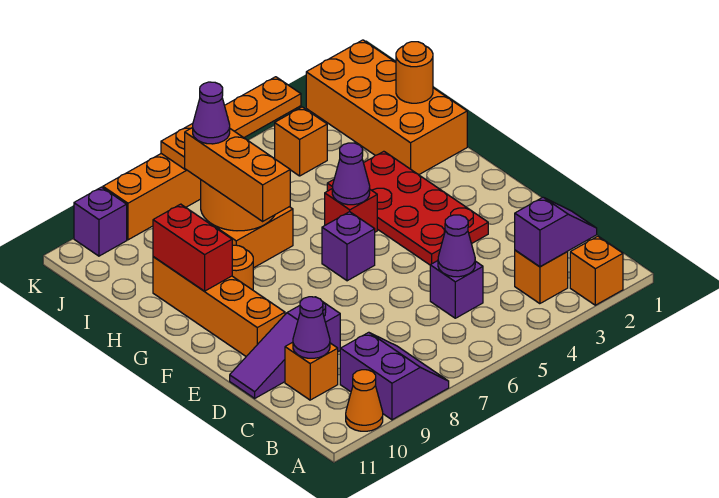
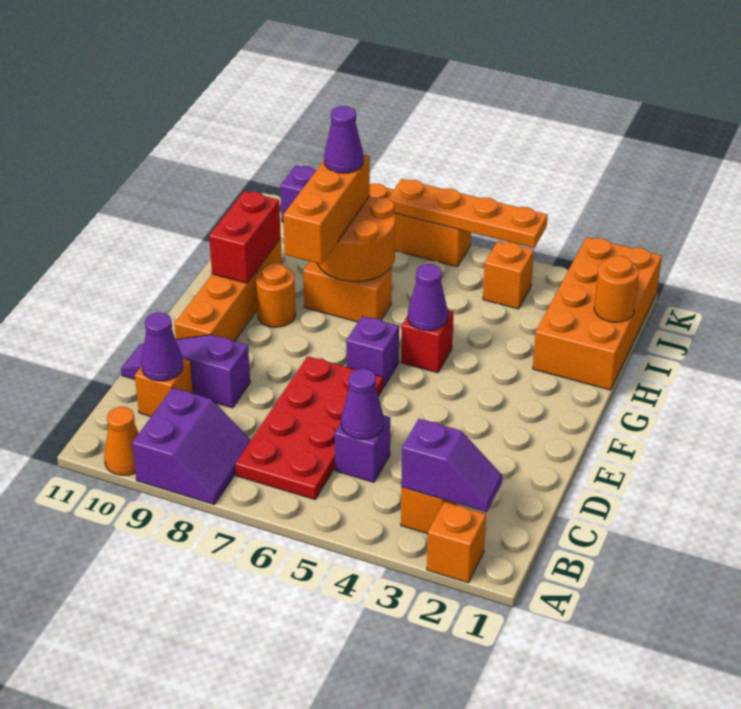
red 2x4 plate [327,151,488,265] -> red 2x4 plate moved to [235,356,383,500]

